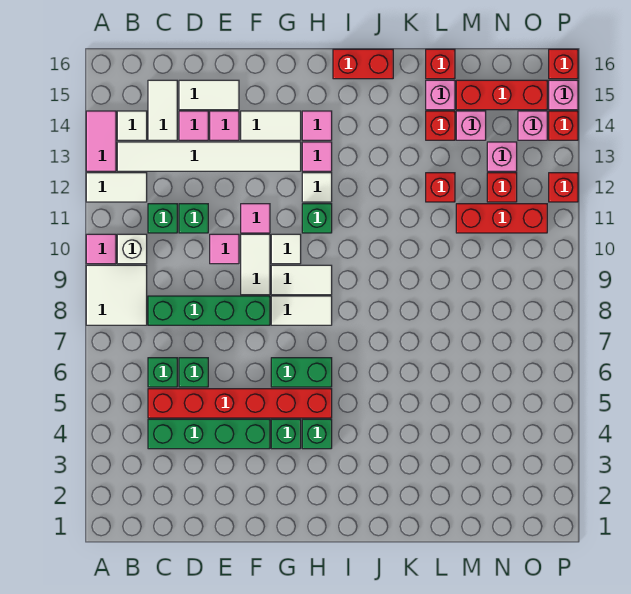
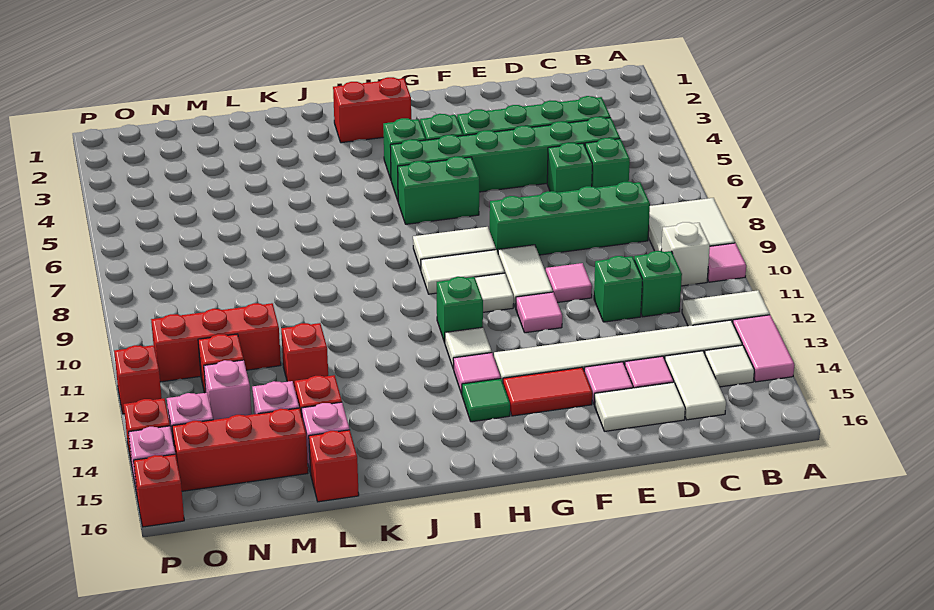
red 1x6 brick [148,389,332,418] -> green 1x6 brick [390,117,620,200]
white 1x2 tile [241,111,301,140] -> red 1x2 tile [503,367,592,416]
pink 1x1 tile [302,111,332,140] -> green 1x1 tile [462,379,510,422]
red 1x2 brick [333,49,393,79] -> red 1x2 brick moved to [333,77,411,143]

